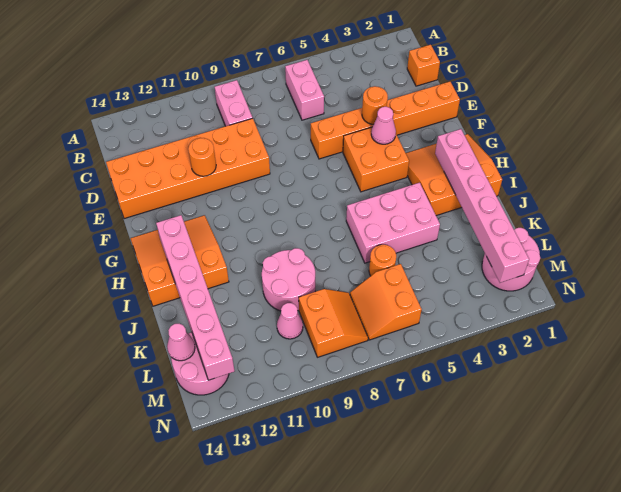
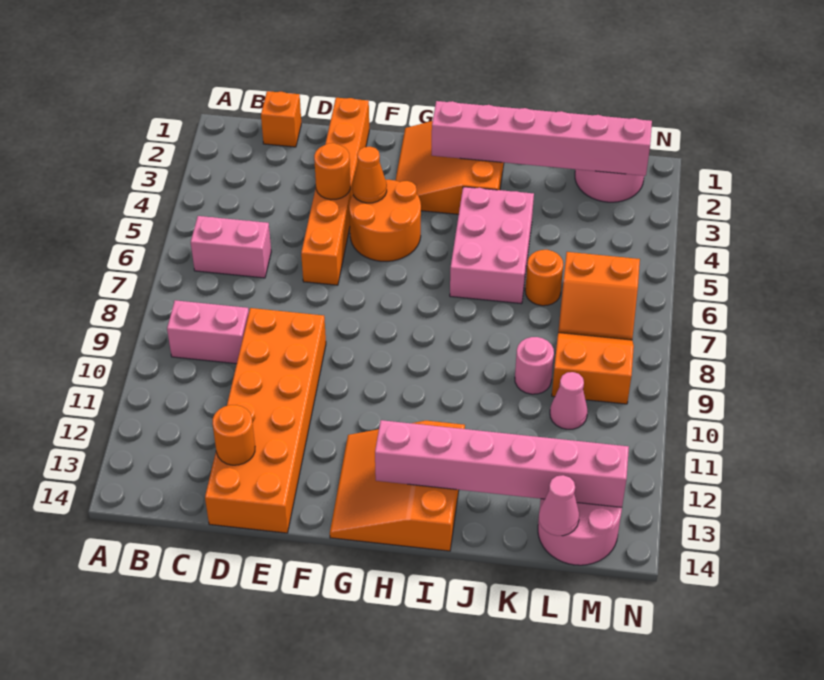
orange 1x1 round brick [188,138,216,176] -> orange 1x1 round brick moved to [212,405,255,465]
orange 2x2 brick [343,127,409,192] -> orange 2x2 round brick [349,180,421,261]
pink 1x1 cone [371,107,396,144] -> orange 1x1 cone [352,147,387,203]
pink 2x2 round brick [262,248,315,311] -> pink 1x1 round brick [515,337,554,394]

